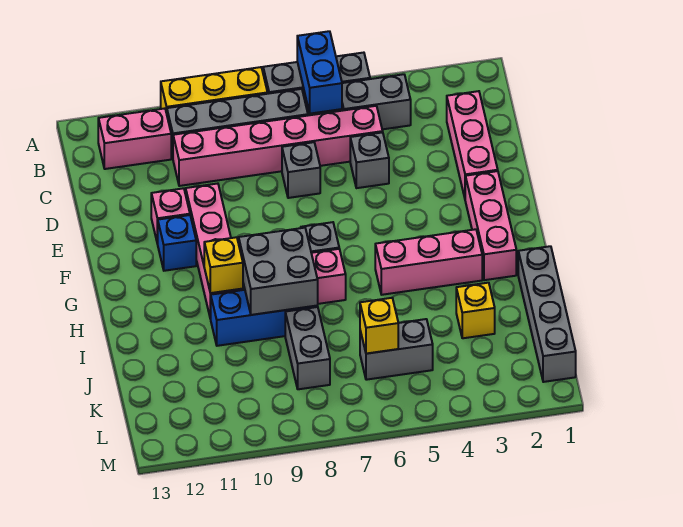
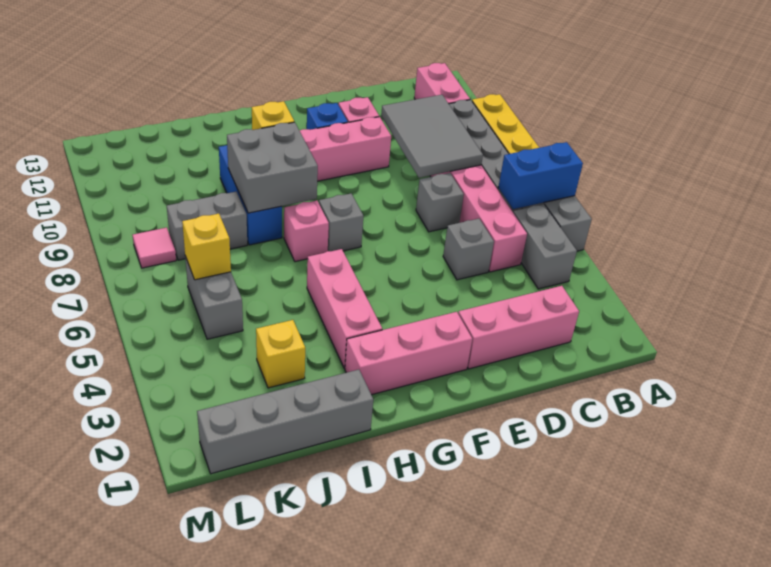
none -> grey 2x3 tile [381,95,483,178]
none -> pink 1x1 tile [133,228,176,268]

